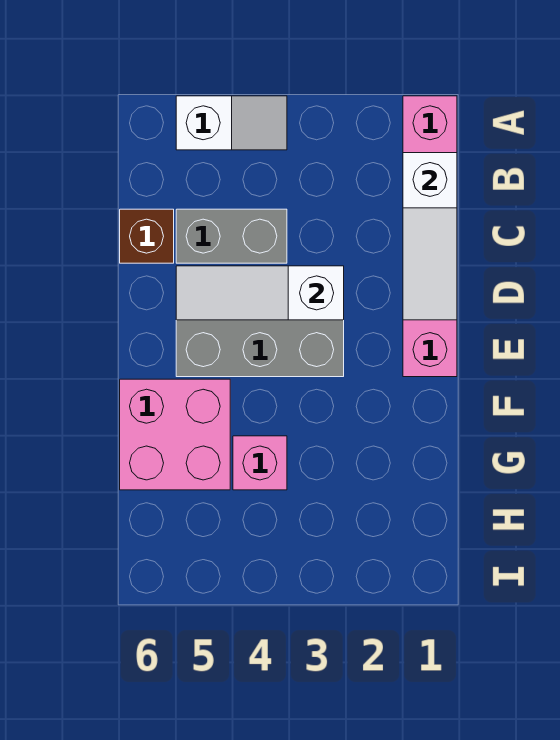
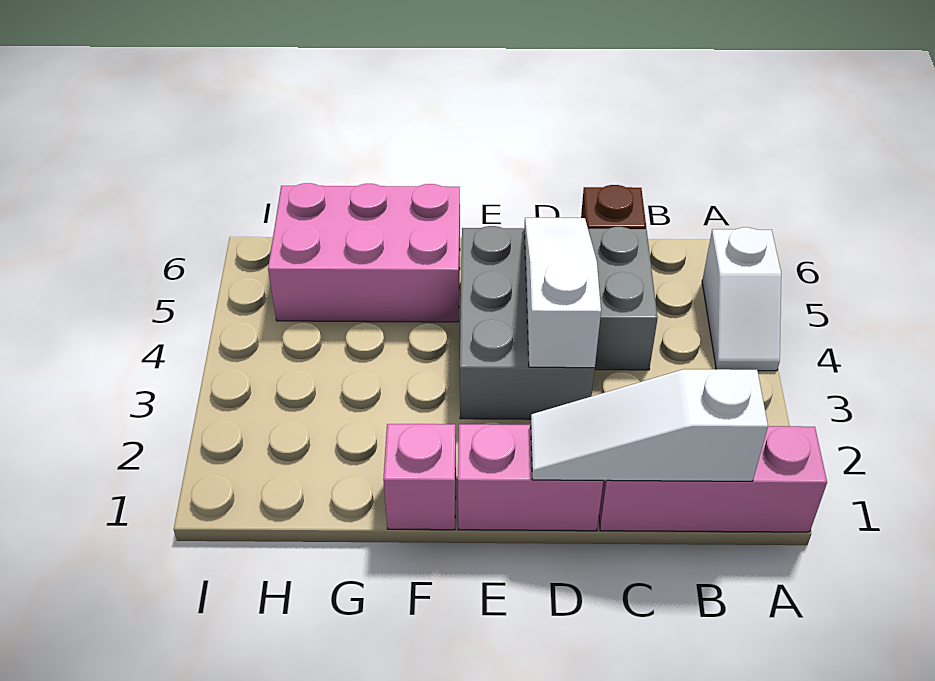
pink 2x2 brick [120,379,230,490] -> pink 2x3 brick [268,183,460,322]
pink 1x1 brick [233,436,287,490] -> pink 1x1 brick moved to [383,424,456,530]

